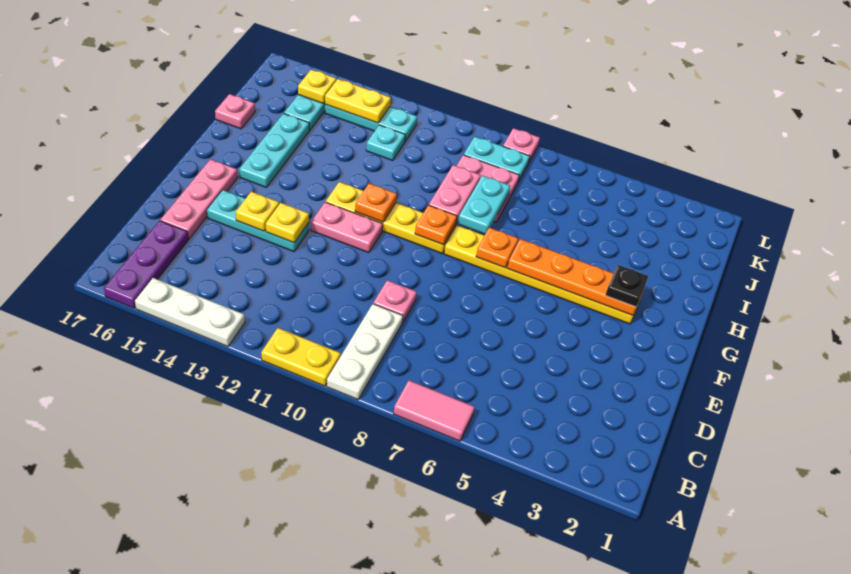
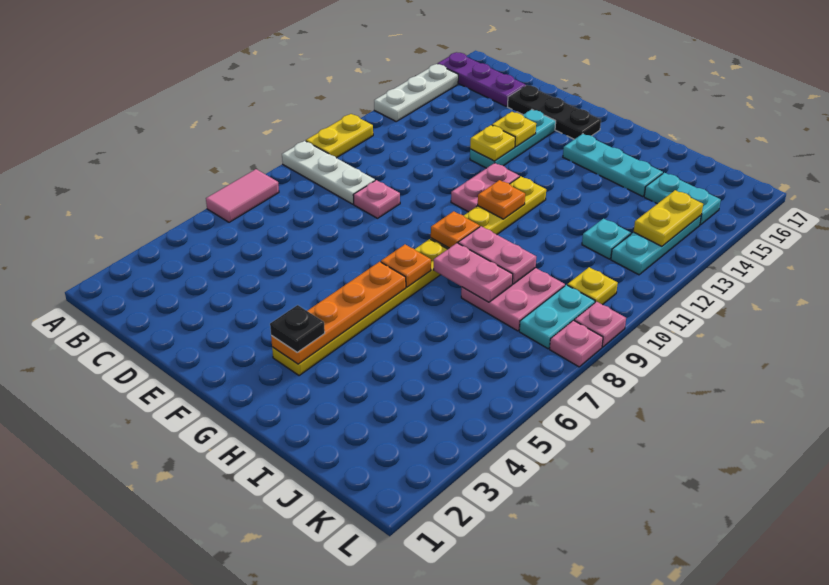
pink 1x3 plate [160,159,238,239] -> black 1x3 plate [508,85,601,139]
cyan 1x2 plate [458,176,510,234] -> pink 1x2 plate [434,243,513,302]
pink 1x1 plate [215,94,255,129] -> pink 1x1 plate moved to [574,302,626,347]
yellow 1x1 plate [298,70,336,104] -> yellow 1x1 plate moved to [567,267,618,305]

